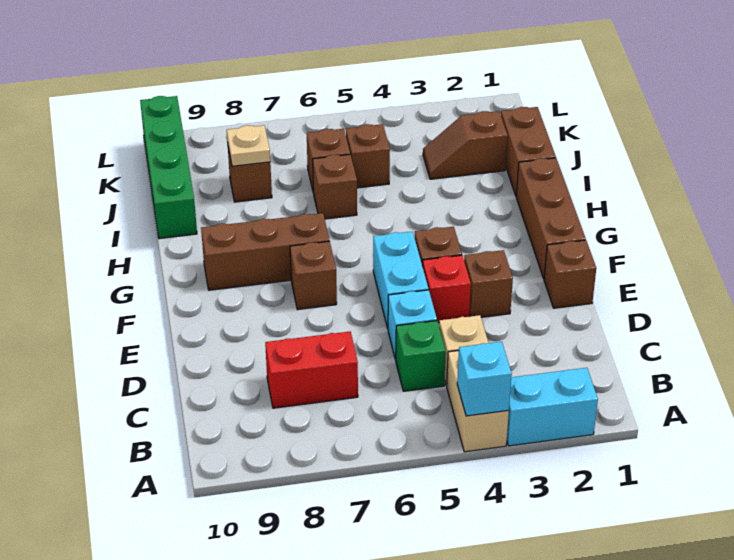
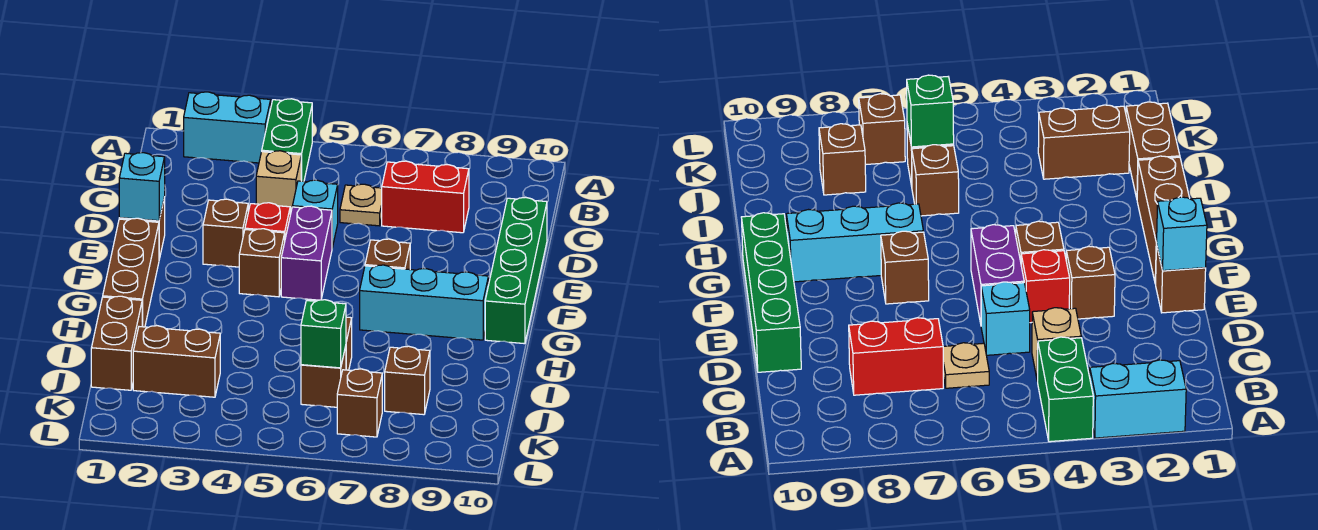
tan 1x2 brick [447,351,509,452] -> green 1x2 brick [262,99,312,181]
cyan 1x1 brick [457,342,512,416] -> cyan 1x1 brick moved to [119,153,165,221]
green 1x1 brick [396,321,446,391] -> green 1x1 brick moved to [301,300,346,368]
cyan 1x2 brick [373,232,428,328] -> purple 1x2 brick [281,206,332,300]
brown 1x3 brick [201,213,330,290] -> cyan 1x3 brick [360,265,488,340]
green 1x4 brick [140,96,197,239] -> green 1x4 brick moved to [485,197,547,344]
brown 1x2 slope [423,111,508,179] -> brown 1x2 brick [133,326,220,397]
brown 1x1 brick [346,124,390,188] -> brown 1x1 brick moved to [337,369,382,437]
tan 1x1 plate [227,125,270,166] -> tan 1x1 plate moved to [340,184,382,226]

